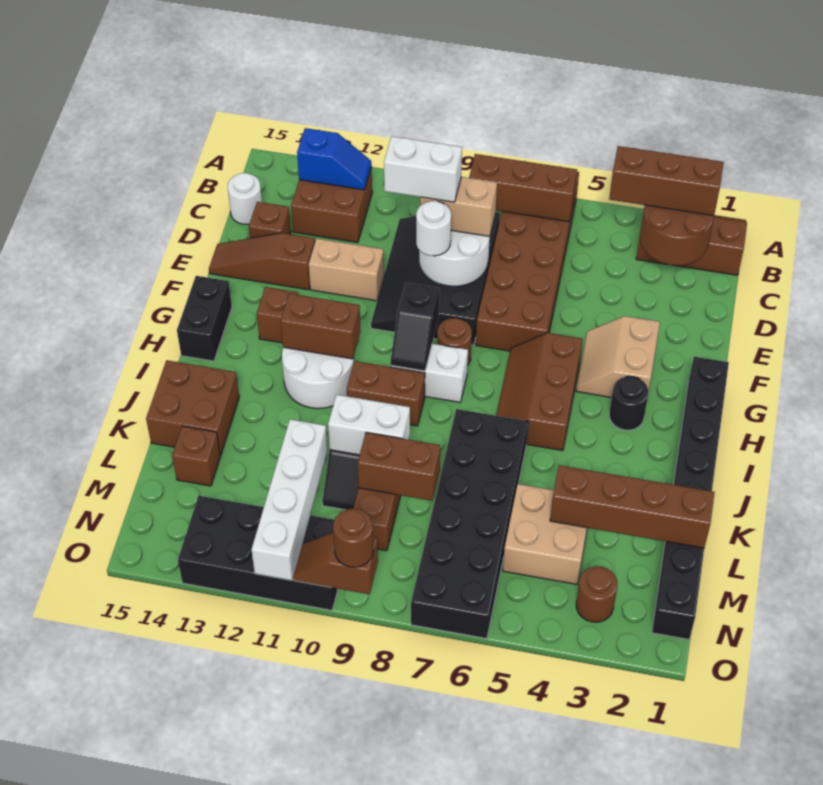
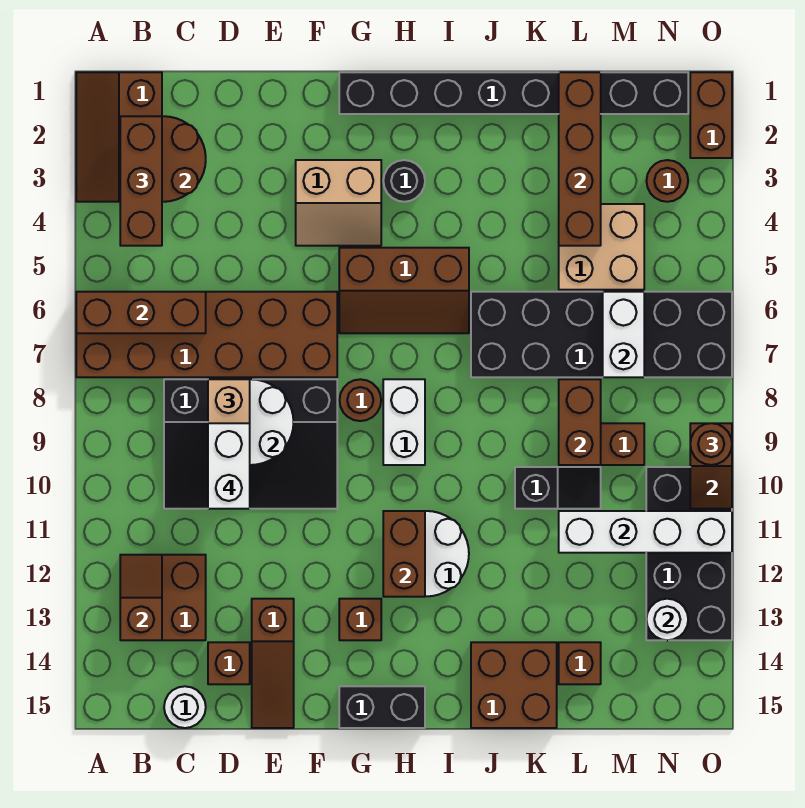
brown 1x3 brick [469,154,577,222] -> brown 1x3 brick turned to [76,292,206,333]
blue 1x2 slope [297,128,372,190] -> brown 1x2 slope [120,555,162,640]
white 1x1 round brick [416,201,451,256] -> white 1x1 round brick moved to [646,599,688,640]
tan 1x2 brick [309,239,384,301] -> none
black 1x2 slope [391,283,440,371] -> none
brown 1x2 brick [347,361,425,426] -> brown 1x2 brick moved to [690,72,732,158]
white 1x2 brick [328,395,410,455] -> white 1x2 brick moved to [603,292,644,377]

